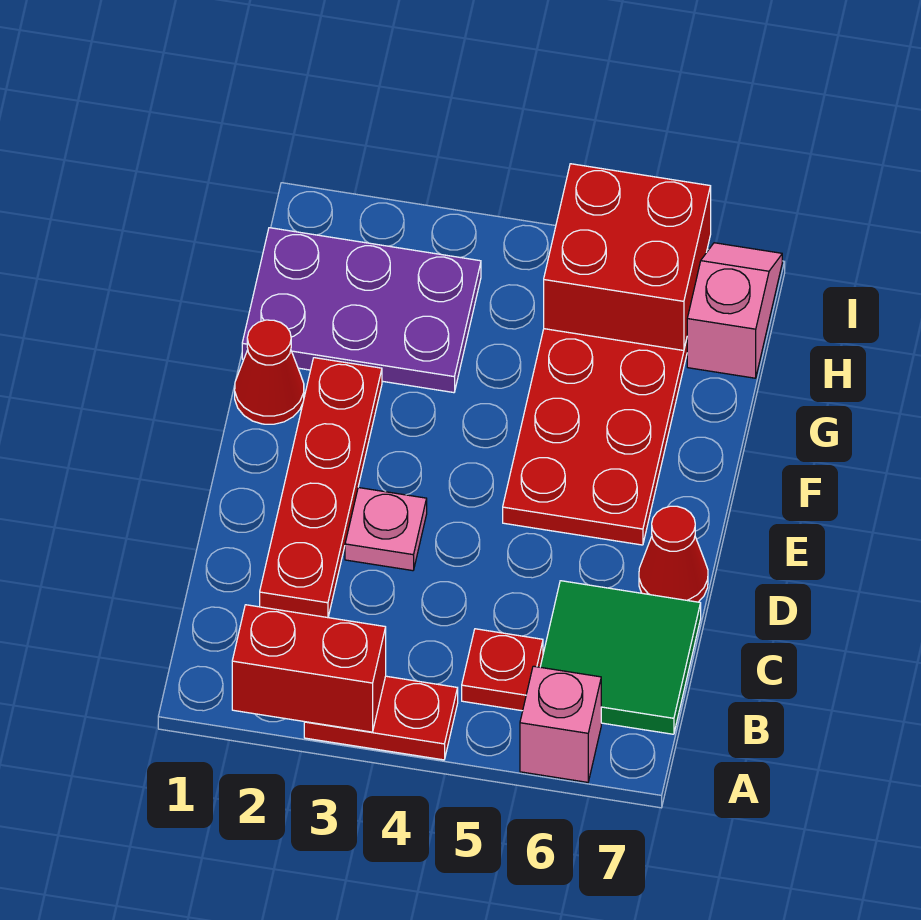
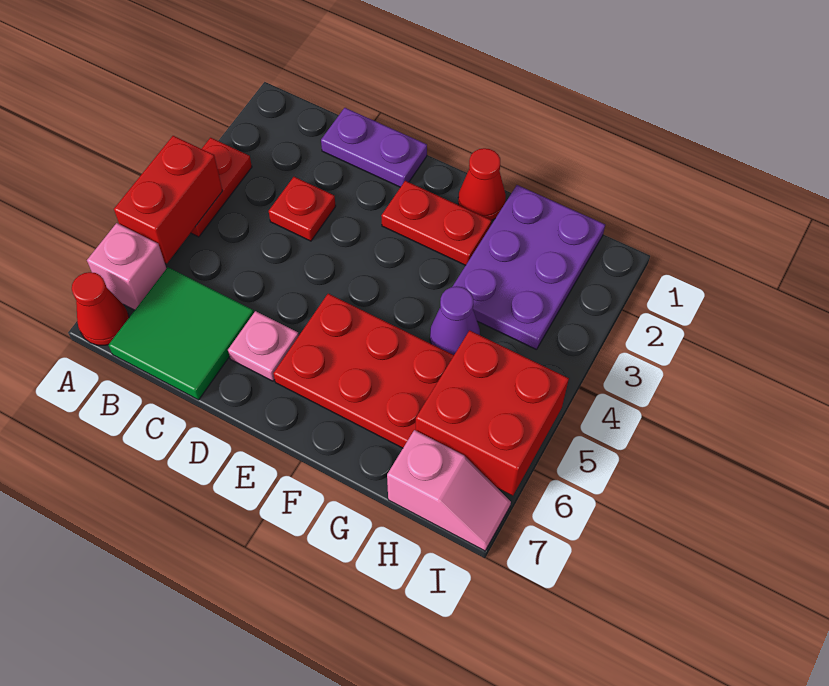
red 1x2 brick [232,605,386,732] -> red 1x2 brick moved to [114,136,222,264]
red 1x1 plate [462,629,543,711] -> red 1x1 plate moved to [269,177,336,241]
none -> purple 1x2 plate [321,108,427,187]
red 1x4 plate [260,358,382,618] -> red 1x2 plate [381,181,492,265]
pink 1x1 plate [345,488,427,571] -> pink 1x1 plate moved to [228,311,299,381]
red 1x1 cone [639,506,708,602] -> red 1x1 cone moved to [72,272,129,345]
none -> purple 1x1 cone [430,286,480,355]

